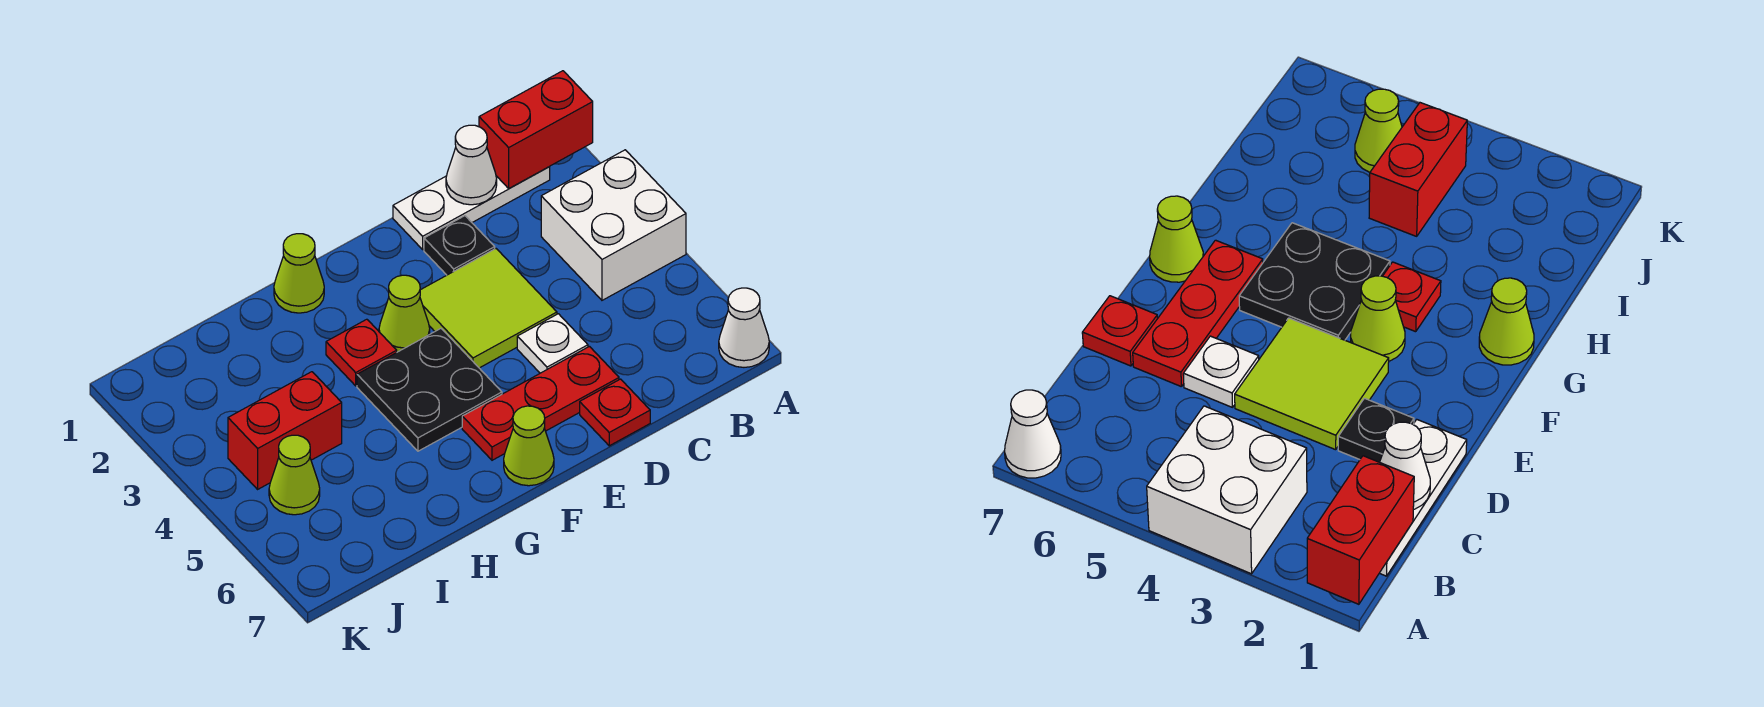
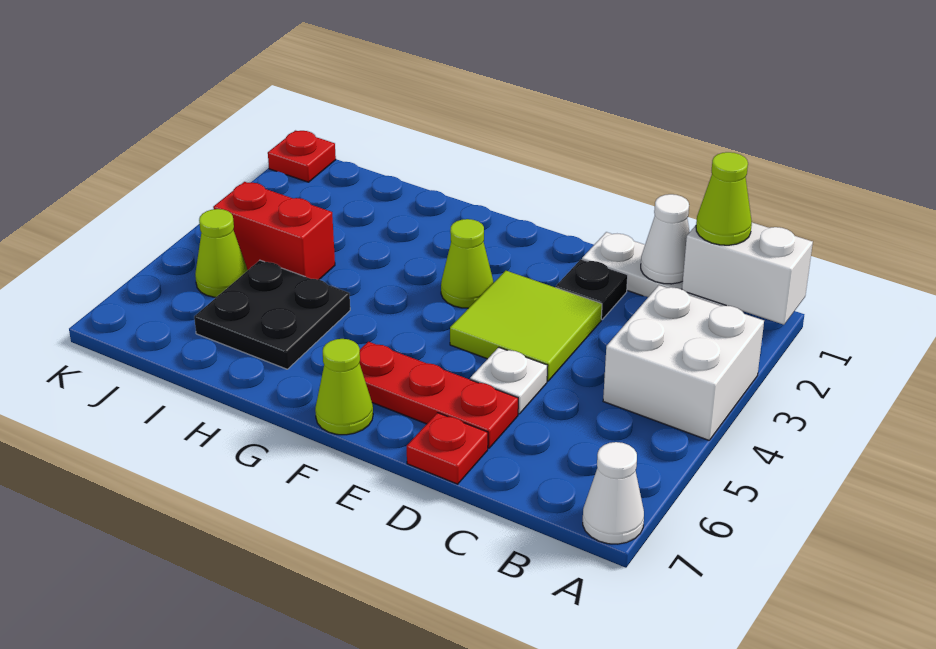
red 1x2 brick [479,71,593,188] -> white 1x2 brick [682,223,813,325]
black 2x2 plate [357,329,502,451] -> black 2x2 plate moved to [194,260,350,369]
lime 1x1 cone [274,234,324,313] -> lime 1x1 cone moved to [696,152,752,245]
red 1x1 plate [326,319,397,386] -> red 1x1 plate moved to [268,131,336,182]

